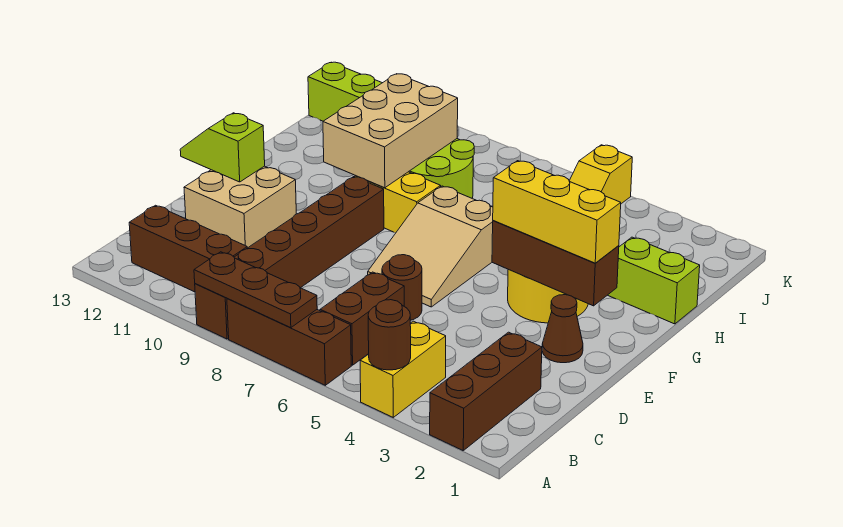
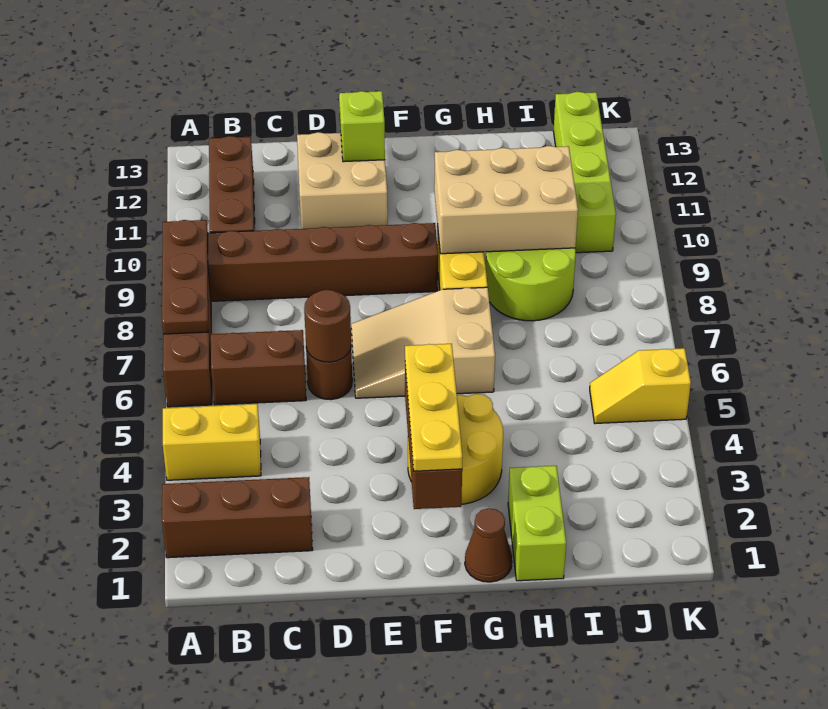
brown 1x1 round brick [368,300,411,370] -> brown 1x1 round brick moved to [304,290,351,362]
brown 1x1 cone [542,295,583,363] -> brown 1x1 cone moved to [465,508,512,582]
yellow 1x3 brick [493,161,621,263] -> yellow 1x3 plate [405,344,463,471]

